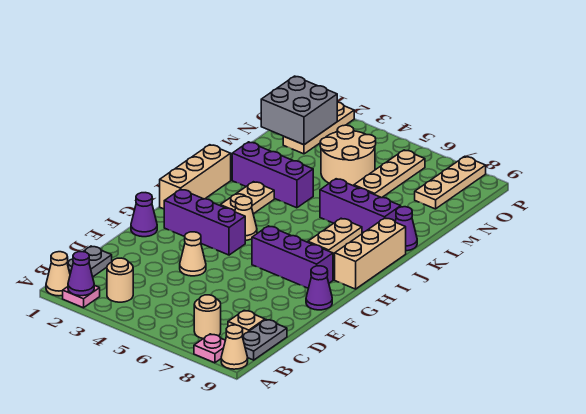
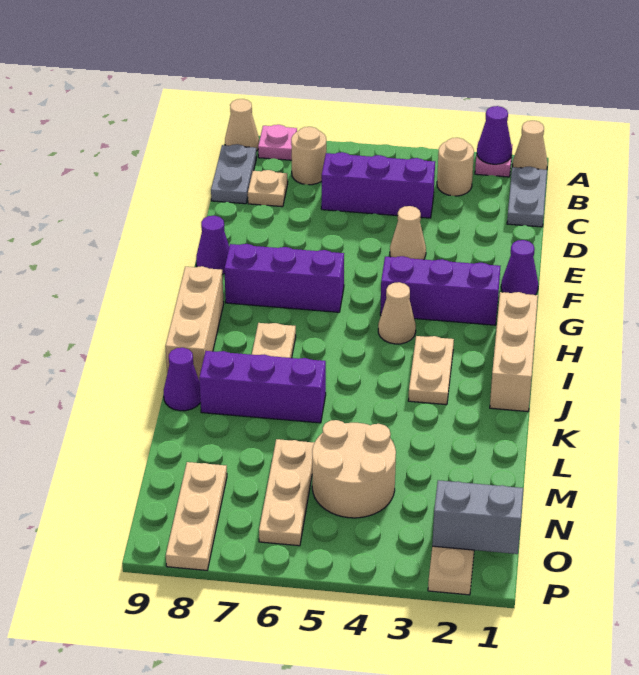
purple 1x3 brick [232,142,313,208] -> purple 1x3 brick moved to [321,152,435,218]
grey 2x2 brick [261,76,337,145] -> grey 1x2 brick [432,480,523,554]

